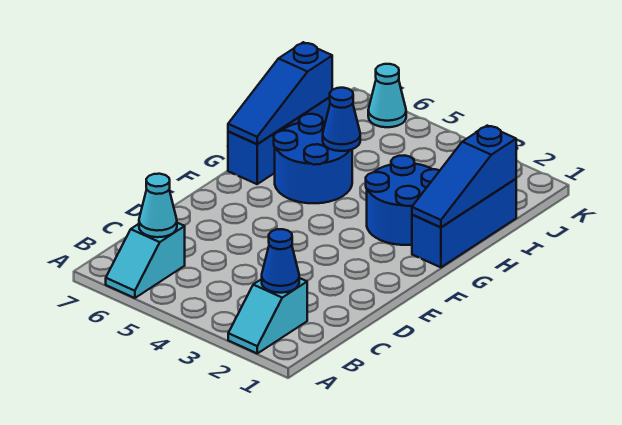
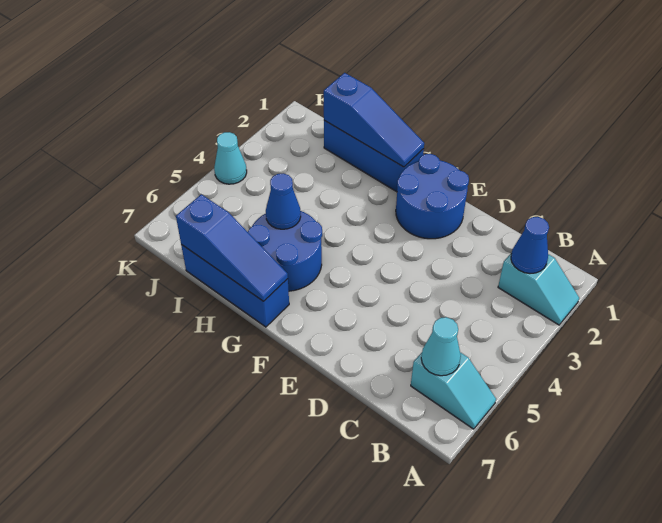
blue 2x2 round brick [366,155,440,245] -> blue 2x2 round brick moved to [396,154,469,239]
cyan 1x1 cone [368,64,406,127] -> cyan 1x1 cone moved to [214,132,247,184]

